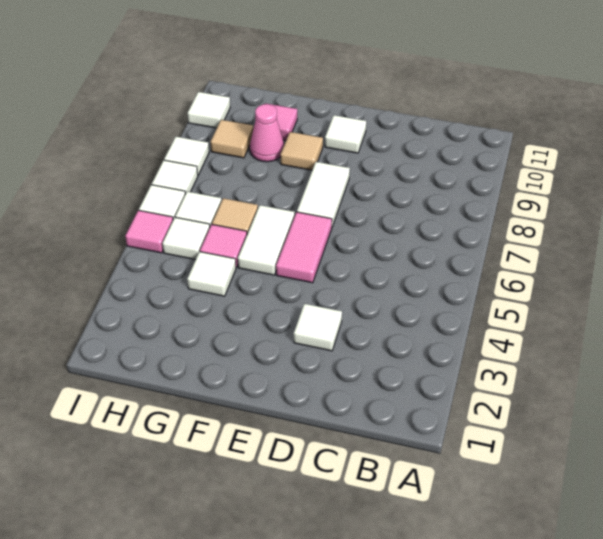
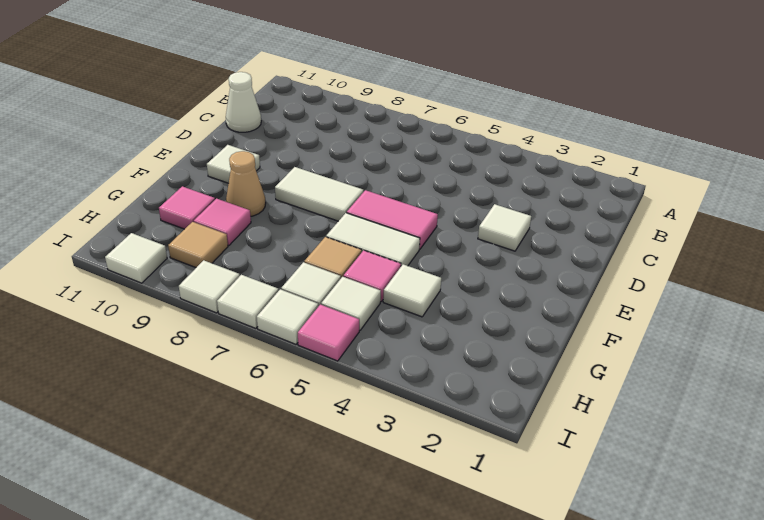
none -> white 1x1 cone [226,72,261,132]
tan 1x1 tile [281,132,323,170] -> tan 1x1 cone [226,151,266,216]
pink 1x1 cone [250,104,284,162] -> pink 1x1 tile [194,199,251,245]

